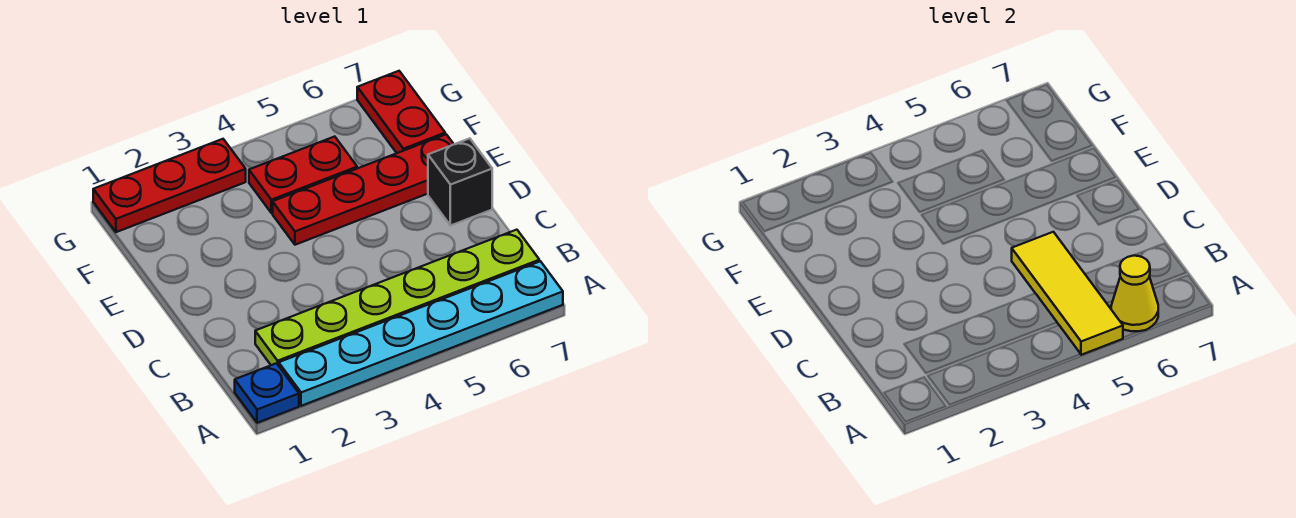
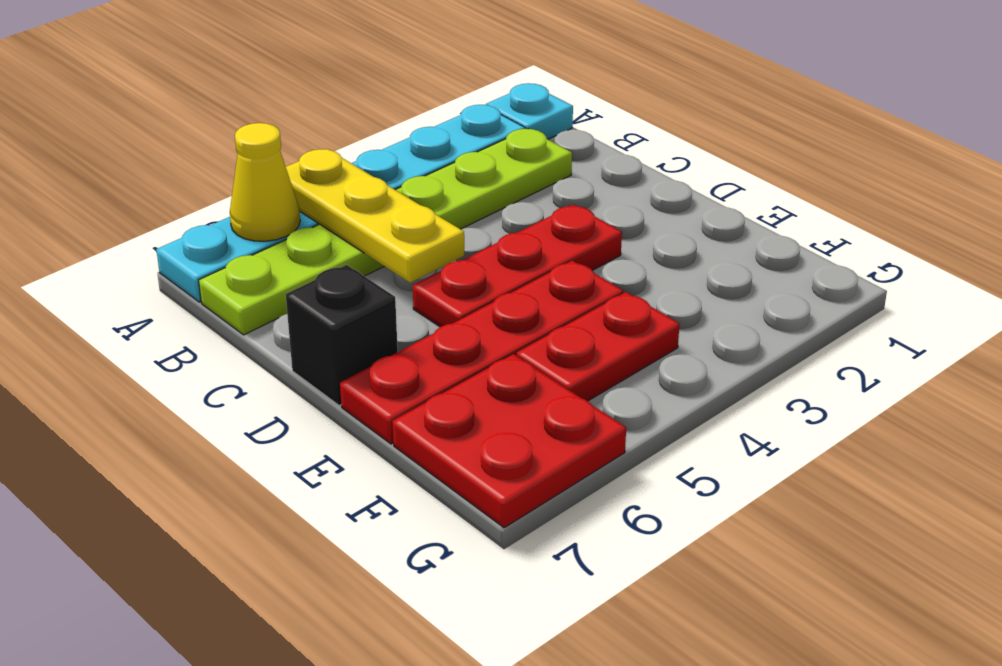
blue 1x1 plate [235,363,299,423] -> cyan 1x1 plate [486,83,573,139]
yellow 1x3 tile [1012,232,1123,355] -> yellow 1x3 plate [286,149,464,283]
red 1x2 plate [357,71,445,153] -> red 2x2 plate [392,354,626,528]
red 1x3 plate [93,139,246,232] -> red 1x3 plate moved to [413,205,622,327]

